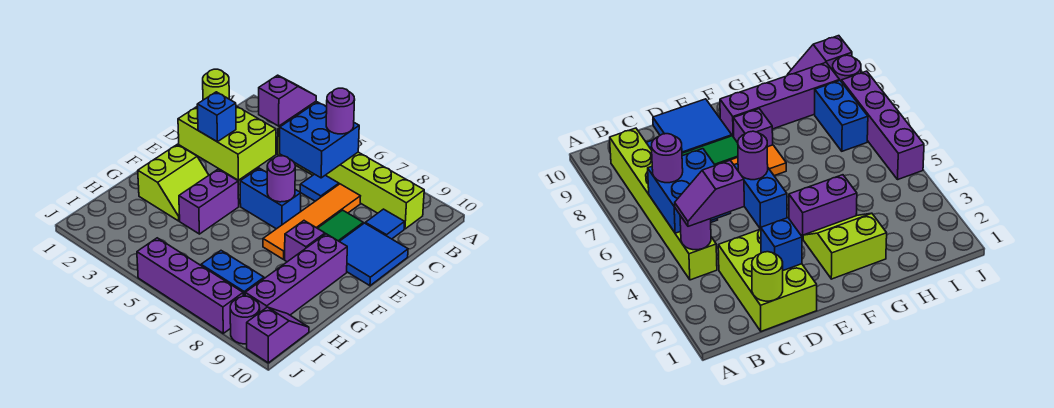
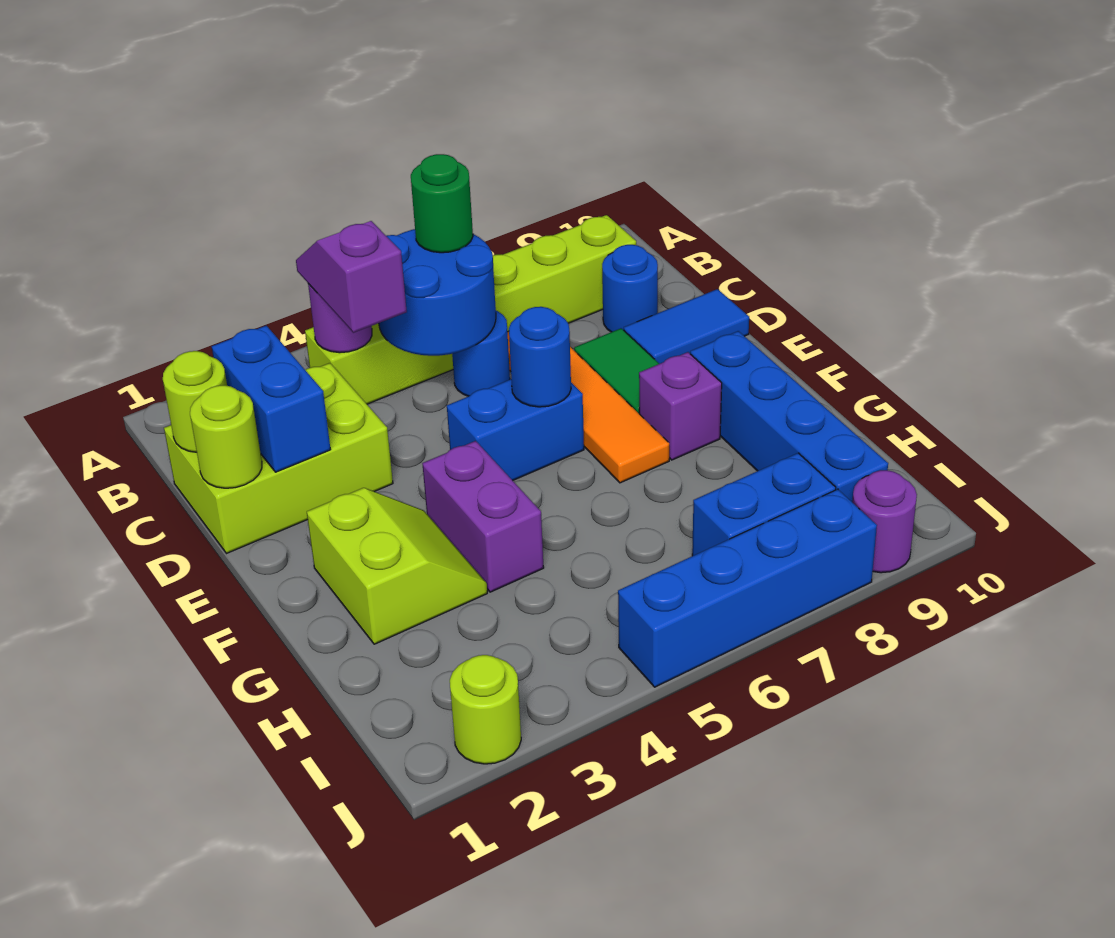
blue 2x2 brick [280,102,359,178] -> blue 2x2 round brick [379,229,496,356]
purple 1x1 round brick [326,88,355,134] -> green 1x1 round brick [411,154,473,253]
blue 1x1 tile [300,174,339,201] -> blue 1x1 round brick [452,311,510,396]
blue 1x1 tile [365,209,405,239] -> blue 1x1 round brick [602,245,658,332]
none -> lime 1x1 round brick [190,385,262,488]
blue 1x1 brick [197,92,236,142] -> blue 1x2 brick [212,325,331,472]
blue 2x2 tile [339,223,408,286] -> blue 1x2 tile [624,289,749,364]
purple 1x1 round brick [267,156,295,202] -> blue 1x1 round brick [509,307,571,407]
purple 1x4 brick [245,234,347,315] -> blue 1x4 brick [690,331,888,502]
purple 1x2 slope [247,307,309,363] -> none
none -> lime 1x1 round brick [450,655,521,764]
purple 1x4 brick [137,238,243,333] -> blue 1x4 brick [618,489,877,687]

